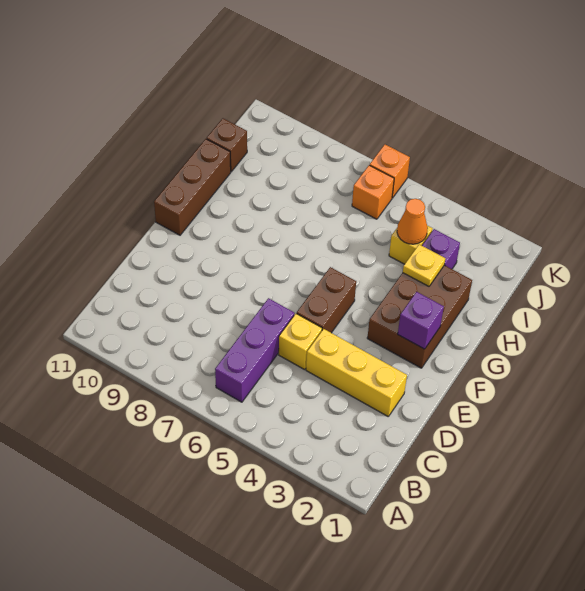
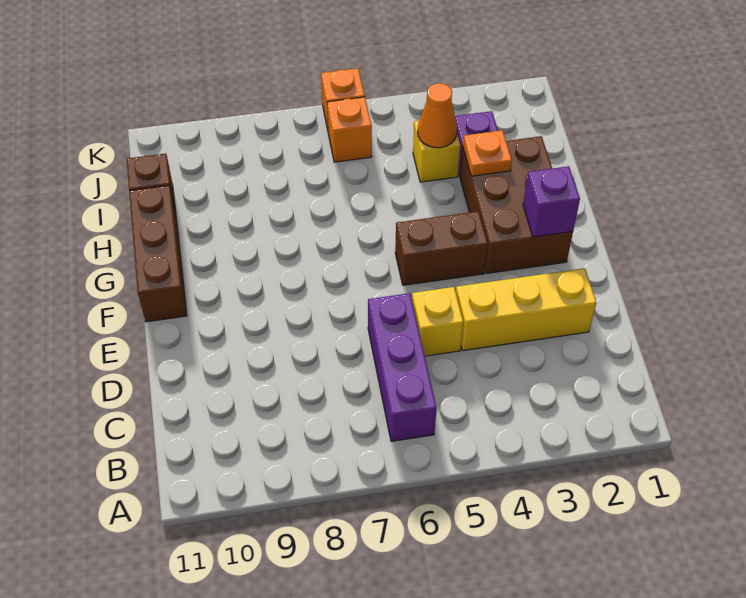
brown 1x2 brick [297,267,356,333] -> brown 1x2 brick turned to [395,211,488,285]
yellow 1x1 plate [403,244,445,286] -> orange 1x1 plate [463,130,512,176]

